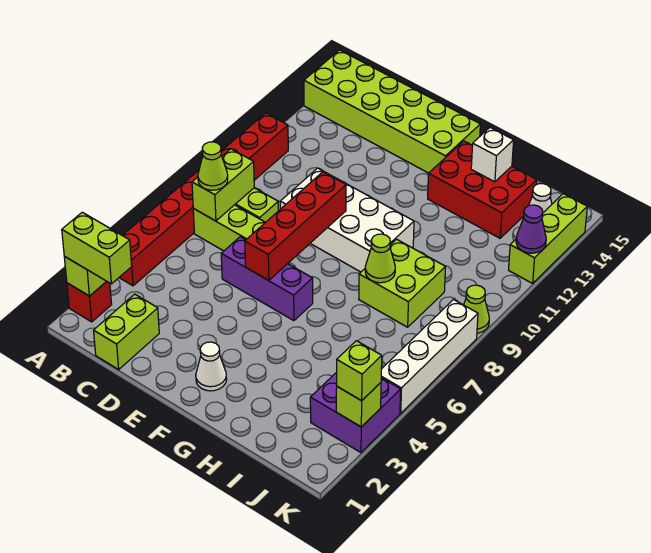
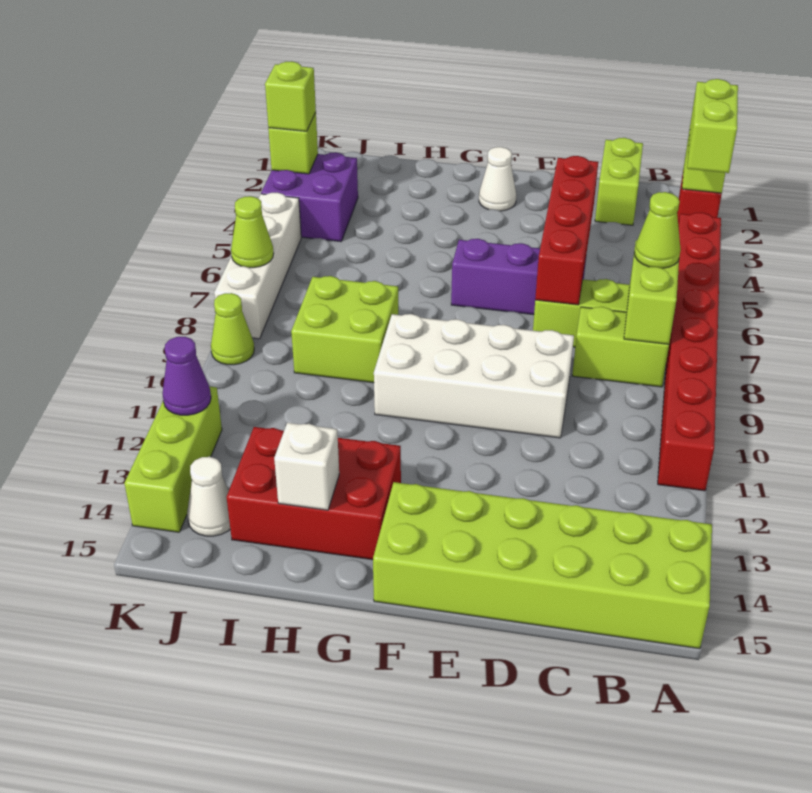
lime 1x2 brick [62,212,132,284] -> lime 1x2 brick turned to [687,79,738,173]
red 1x4 brick [245,172,346,281] -> red 1x4 brick moved to [535,156,598,305]
lime 1x1 cone [365,234,395,283] -> lime 1x1 cone moved to [231,196,274,268]

